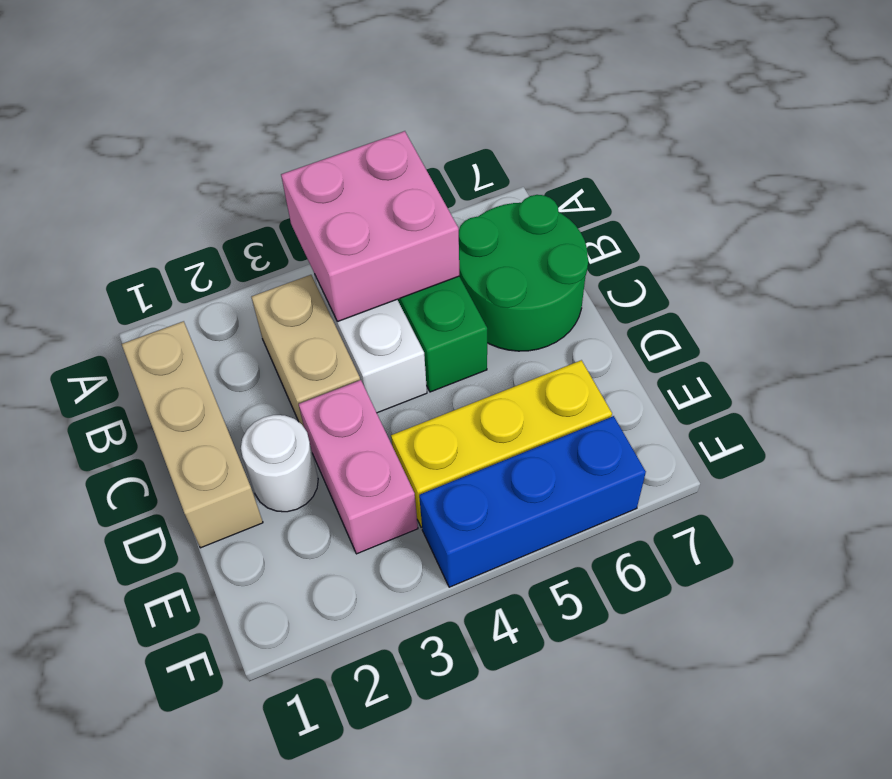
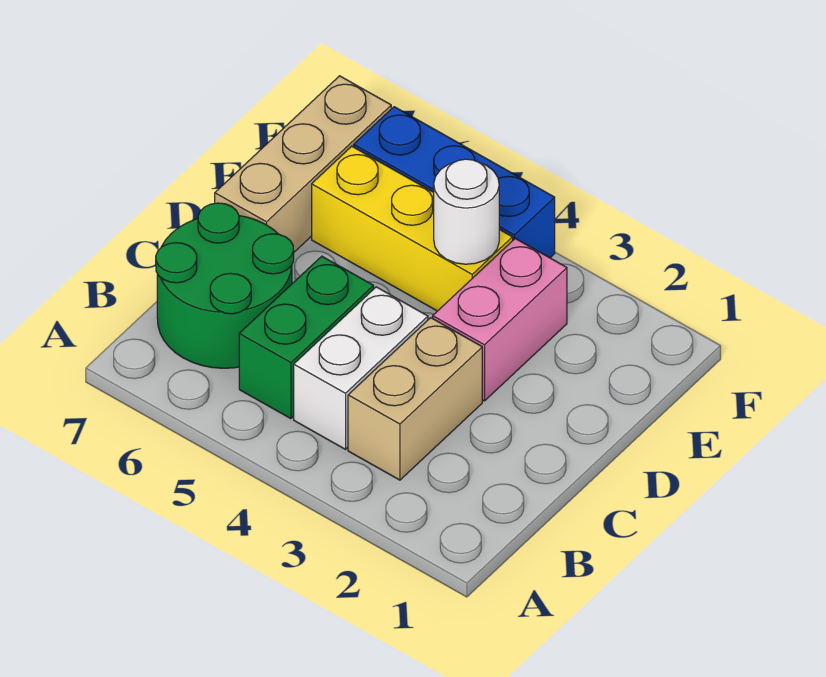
pink 2x2 brick [281,131,459,322] -> none
tan 1x3 brick [122,321,263,548] -> tan 1x3 brick moved to [215,76,391,252]
white 1x1 round brick [241,415,318,512] -> white 1x1 round brick moved to [434,159,499,264]

